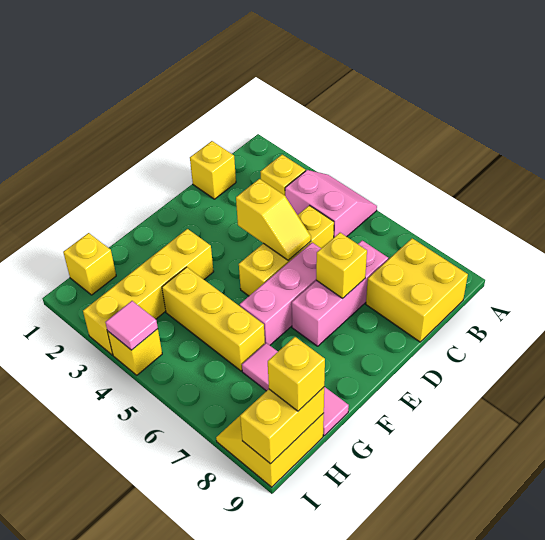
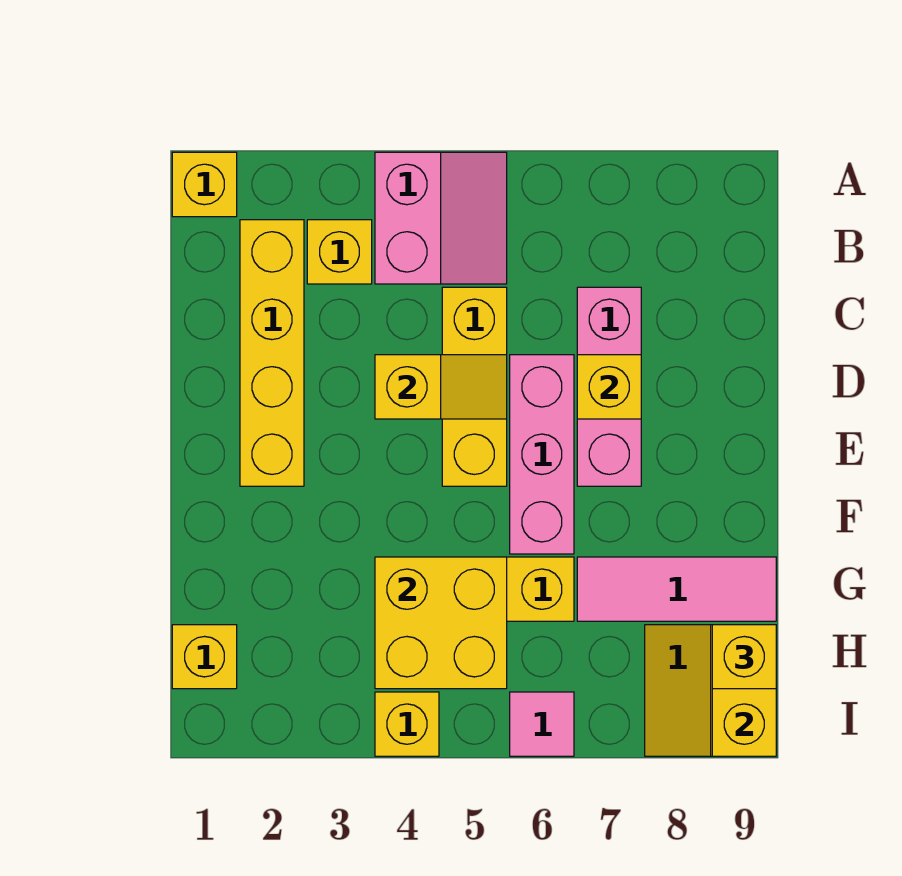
pink 2x2 slope [285,170,377,237] -> pink 2x2 slope turned to [375,152,507,284]
yellow 2x2 brick [366,238,468,342] -> yellow 2x2 brick moved to [375,557,507,689]
yellow 1x1 brick [190,141,236,199] -> yellow 1x1 brick moved to [172,152,237,217]
yellow 1x4 brick [83,229,214,355] -> yellow 1x4 brick moved to [240,220,304,486]
pink 1x1 tile [105,301,158,350] -> pink 1x1 tile moved to [510,692,574,756]

